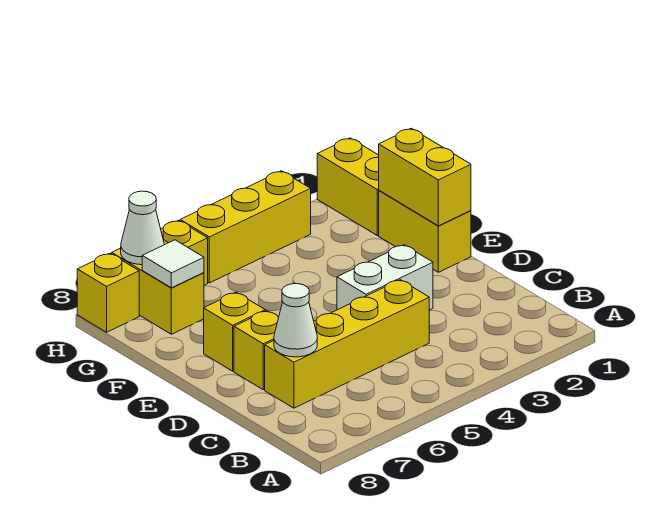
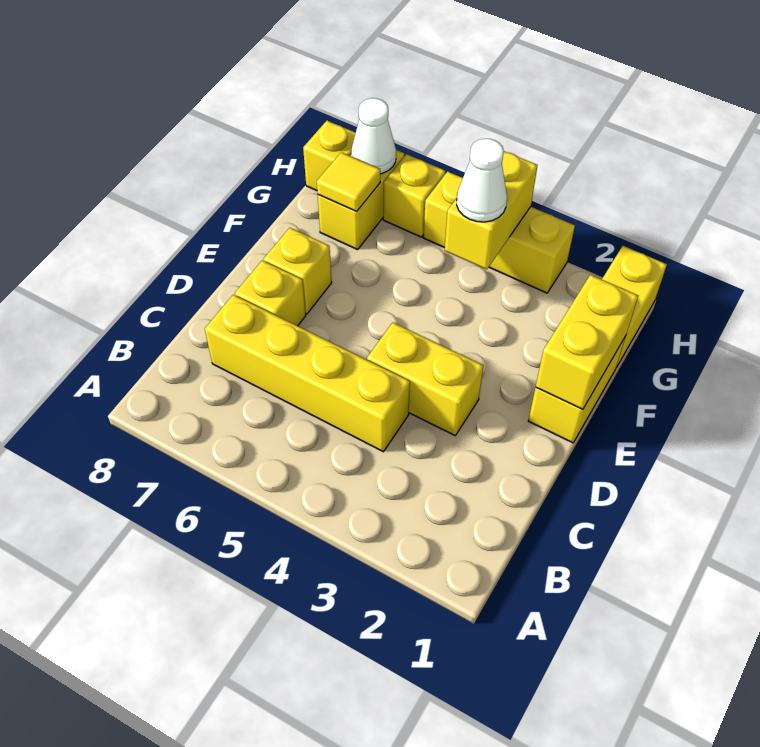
white 1x1 cone [274,284,317,357] -> white 1x1 cone moved to [457,139,507,222]
white 1x2 brick [337,245,433,310] -> yellow 1x2 brick [367,323,483,435]
none -> yellow 1x2 brick [445,151,538,270]
white 1x1 tile [142,240,204,288] -> yellow 1x1 tile [317,152,380,212]

